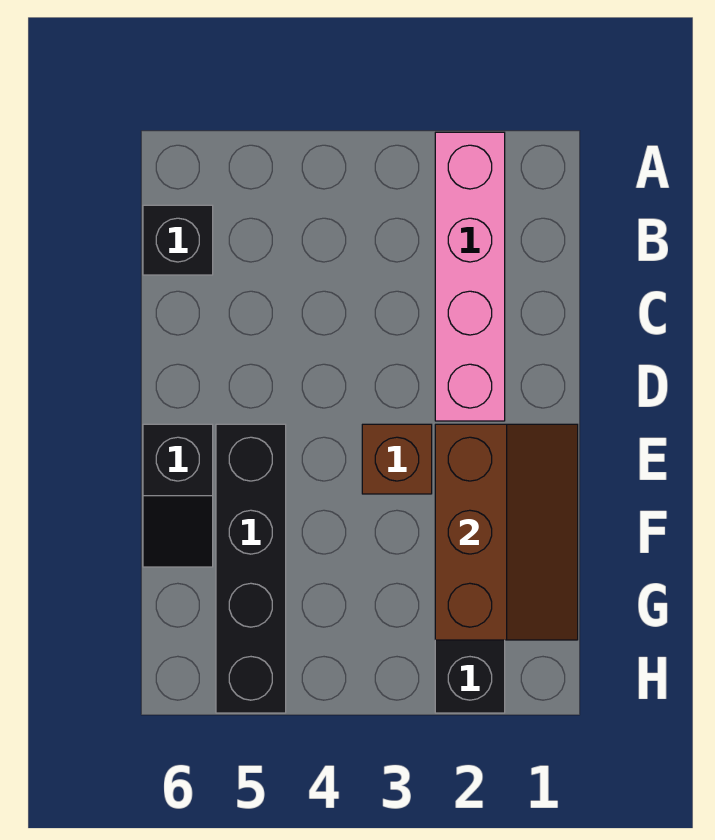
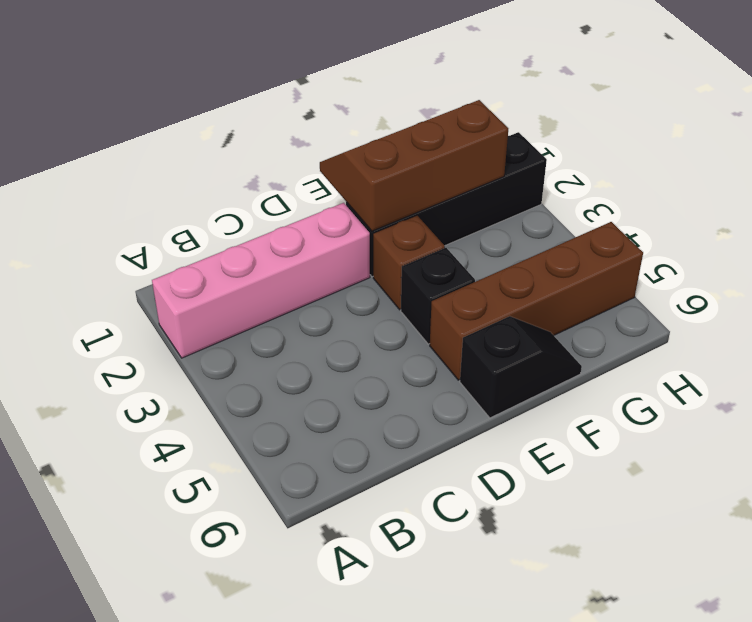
black 1x1 brick [143,205,213,275] -> black 1x1 brick moved to [401,248,475,344]
black 1x4 brick [216,424,286,713] -> brown 1x4 brick [430,222,643,380]

